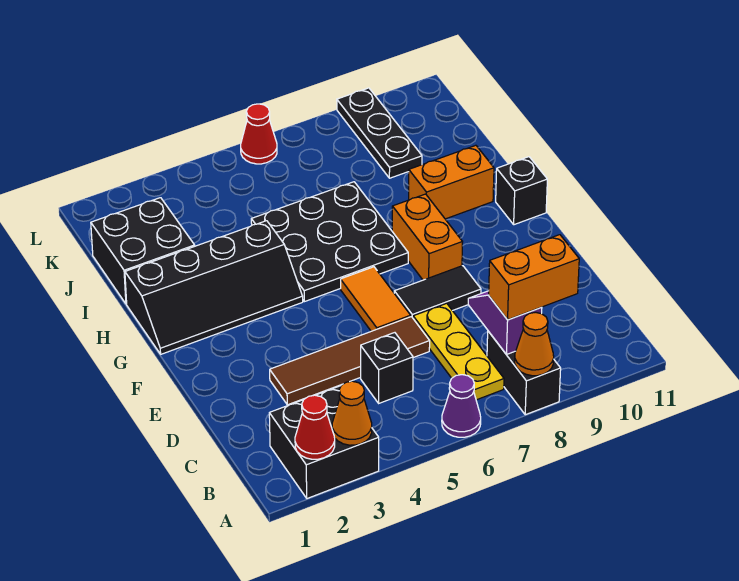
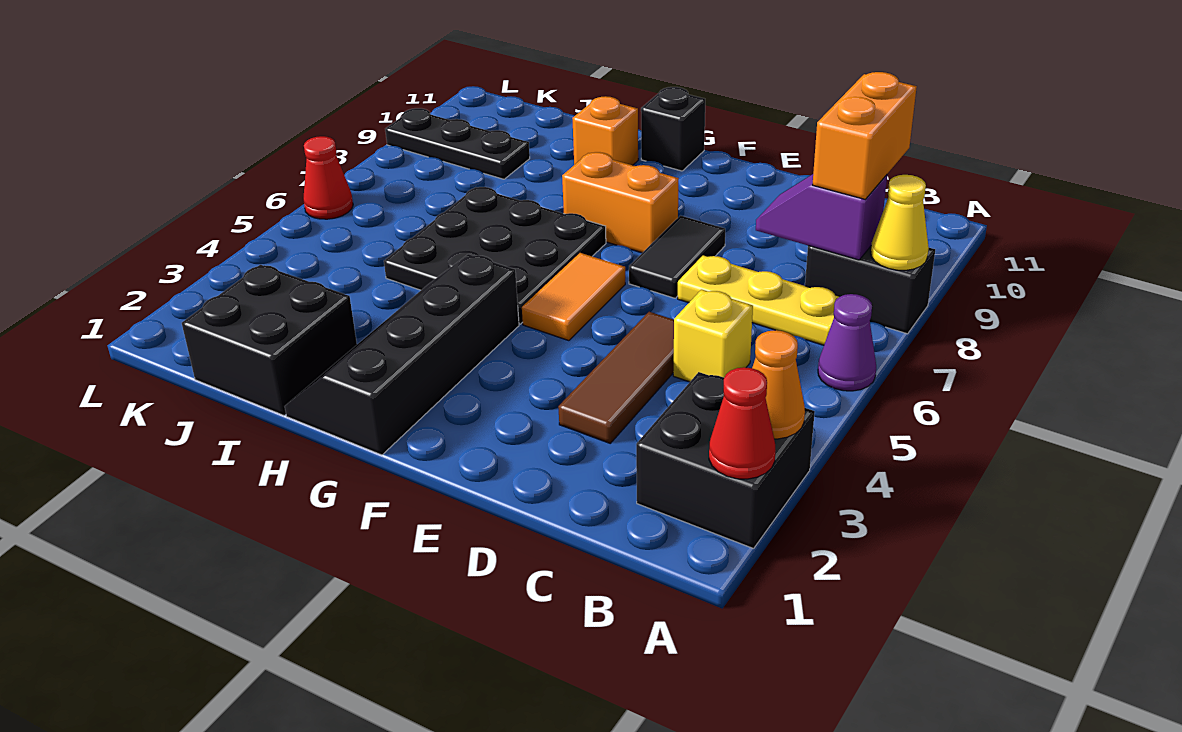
orange 1x1 cone [515,312,554,376] -> yellow 1x1 cone [871,175,929,270]
black 1x1 brick [361,333,413,403] -> yellow 1x1 brick [673,290,753,382]
brown 1x4 tile [270,317,430,405] -> brown 1x3 tile [558,312,674,443]
orange 1x2 tile [341,267,411,331] -> orange 1x2 tile turned to [522,253,625,341]
black 2x4 slope [125,221,303,354] -> black 2x4 slope turned to [285,254,519,455]
orange 1x2 brick [409,145,494,219] -> orange 1x1 brick [572,96,638,165]

